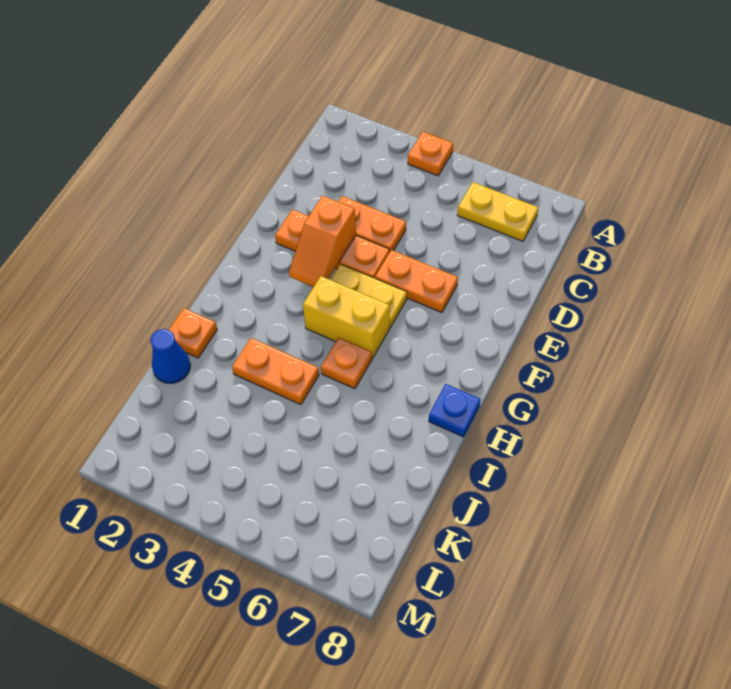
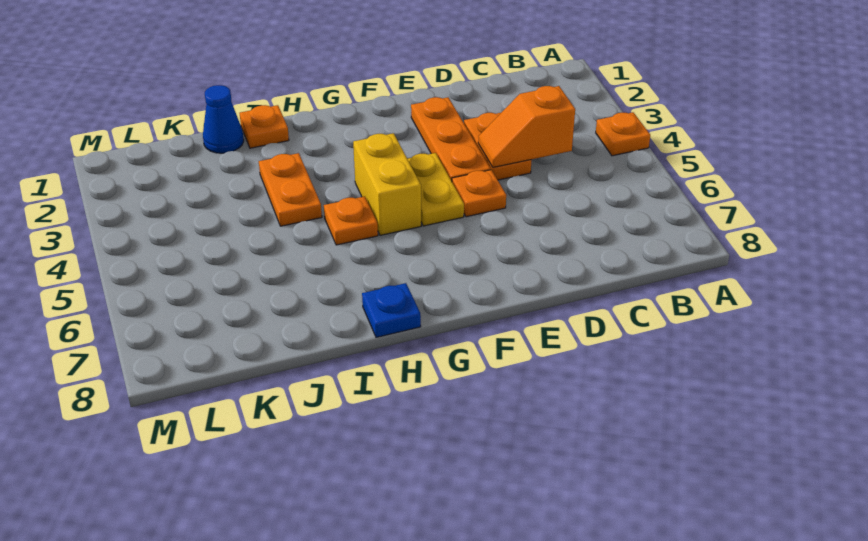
yellow 1x2 plate [457,182,538,241] -> none
orange 1x2 slope [289,196,356,287] -> orange 1x2 slope moved to [478,86,575,167]
orange 1x2 plate [375,250,458,313] -> orange 1x1 plate [452,170,506,217]

